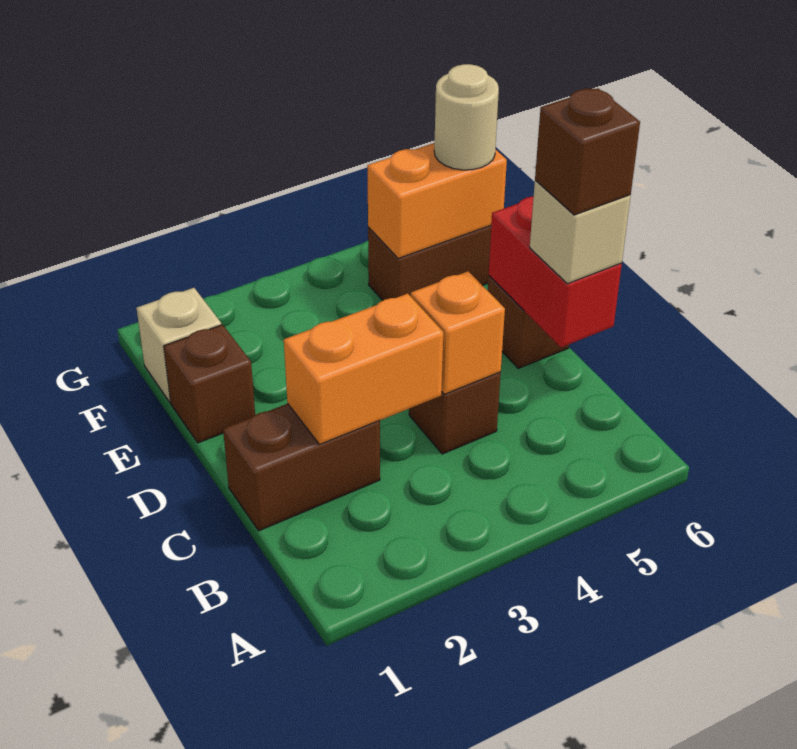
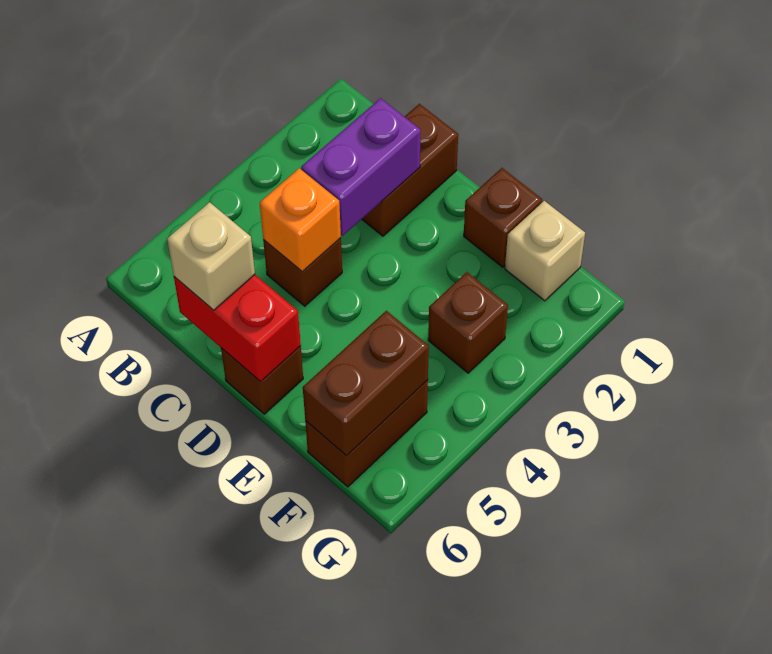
orange 1x2 brick [284,294,443,444] -> purple 1x2 brick [301,98,420,236]
brown 1x1 brick [535,88,640,215] -> brown 1x1 brick moved to [428,272,508,373]
orange 1x2 brick [367,143,507,258] -> brown 1x2 brick [303,311,429,456]
tan 1x1 round brick [434,64,499,170] -> none

